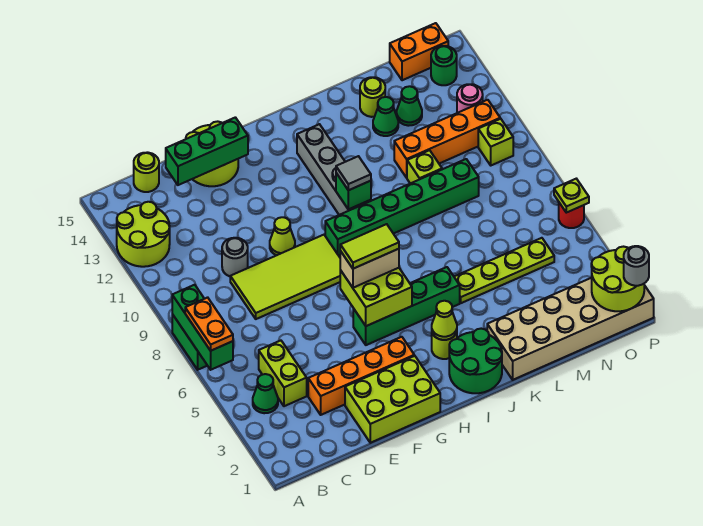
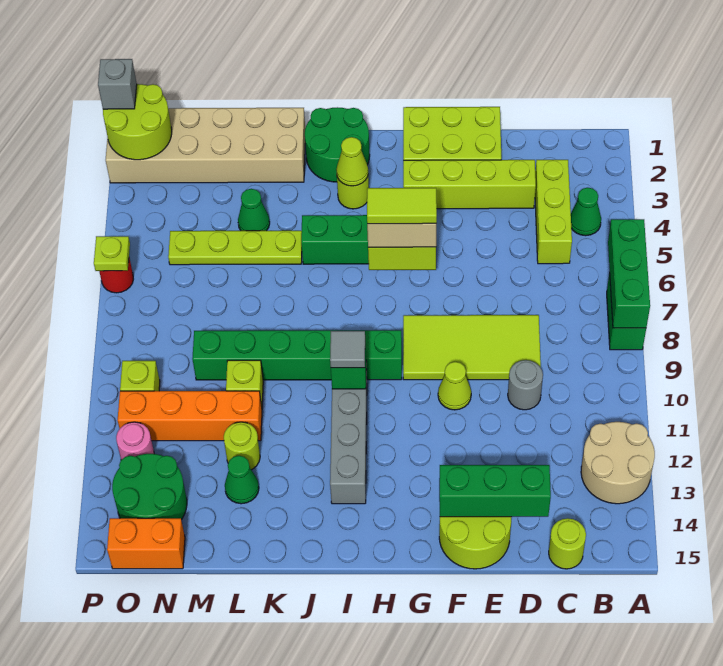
orange 1x2 plate [185,297,233,351] -> none
lime 2x2 round brick [117,202,170,267] -> tan 2x2 round brick [581,422,655,504]
lime 1x2 brick [259,341,307,406] -> lime 1x3 brick [535,160,572,264]
orange 1x4 brick [308,337,414,415] -> lime 1x4 brick [403,160,536,209]
lime 1x1 round brick [360,77,385,117] -> lime 1x1 round brick moved to [224,422,260,470]
green 1x1 cone [397,86,422,126] -> green 1x1 cone moved to [238,189,270,231]
green 1x1 round brick [431,46,457,85] -> green 2x2 round brick [112,454,187,520]
grey 1x1 round brick [624,246,649,286] -> grey 1x1 brick [98,59,137,109]

